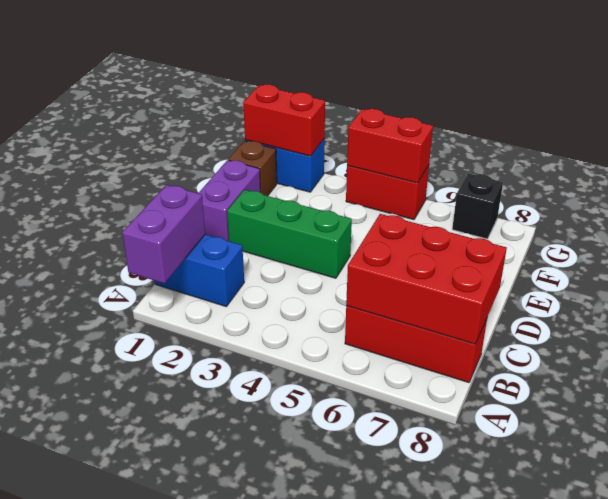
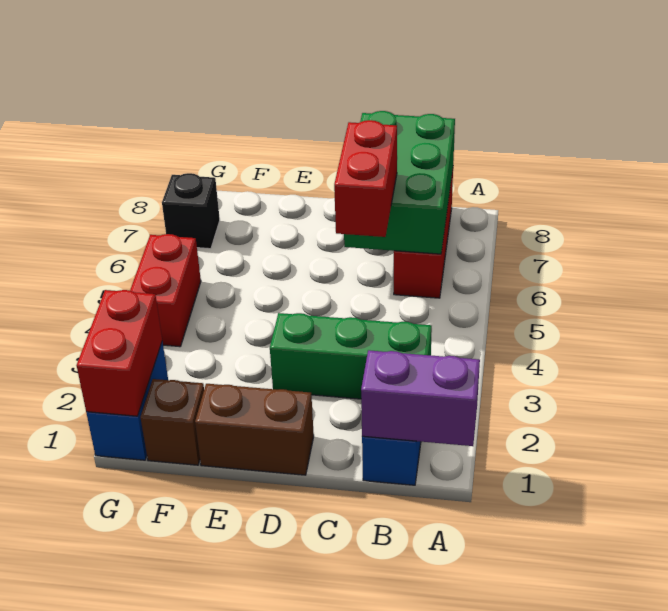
red 2x3 brick [346,214,507,344] -> green 2x3 brick [344,111,455,254]
purple 1x2 brick [198,160,260,241] -> brown 1x2 brick [195,384,314,475]
green 1x3 brick [227,190,352,278] -> green 1x3 brick turned to [270,313,432,399]
red 1x2 brick [347,109,433,183] -> red 1x2 brick moved to [334,120,397,237]

